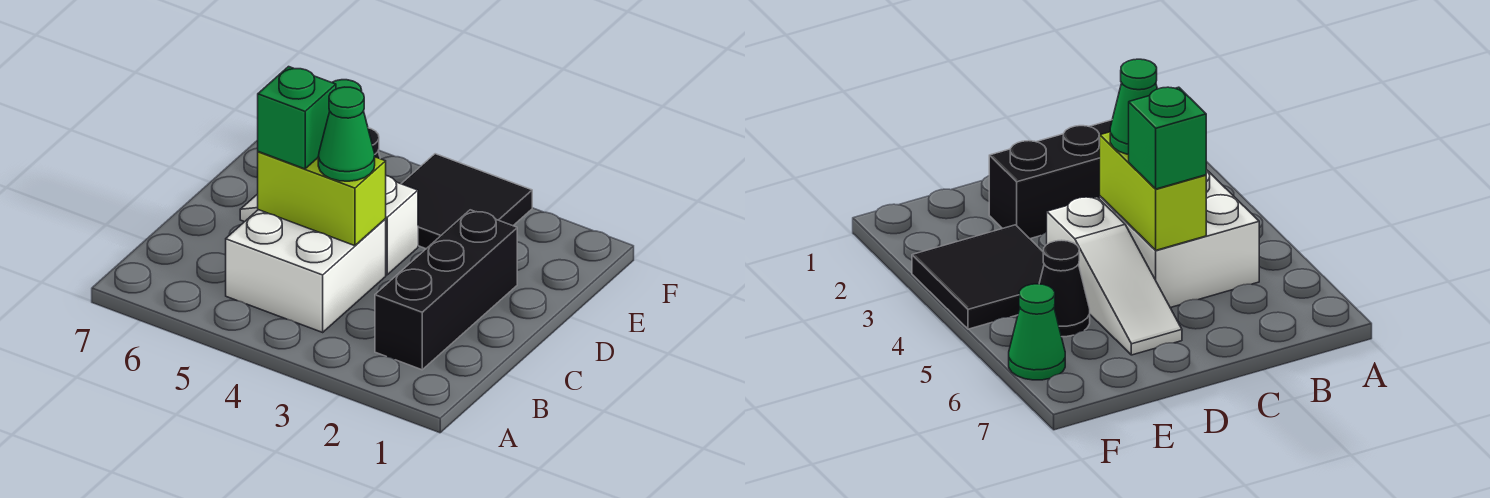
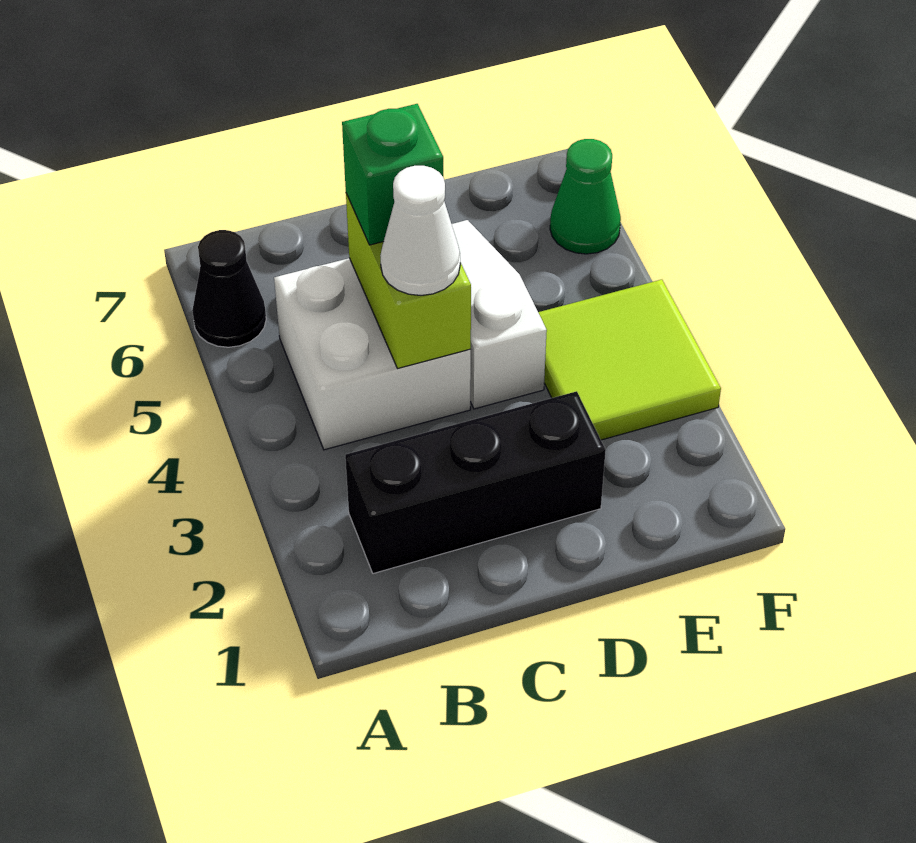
green 1x1 cone [318,87,375,181] -> white 1x1 cone [380,166,460,295]
black 2x2 tile [401,154,532,249] -> lime 2x2 tile [538,280,721,440]
black 1x1 cone [1039,240,1090,337] -> black 1x1 cone moved to [192,230,266,347]

